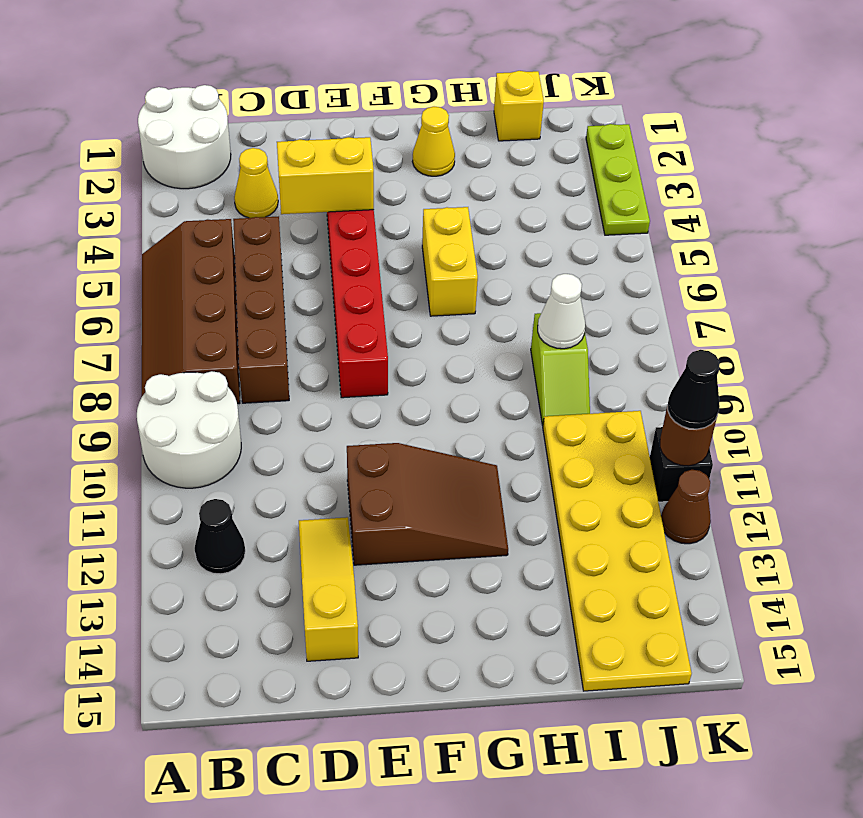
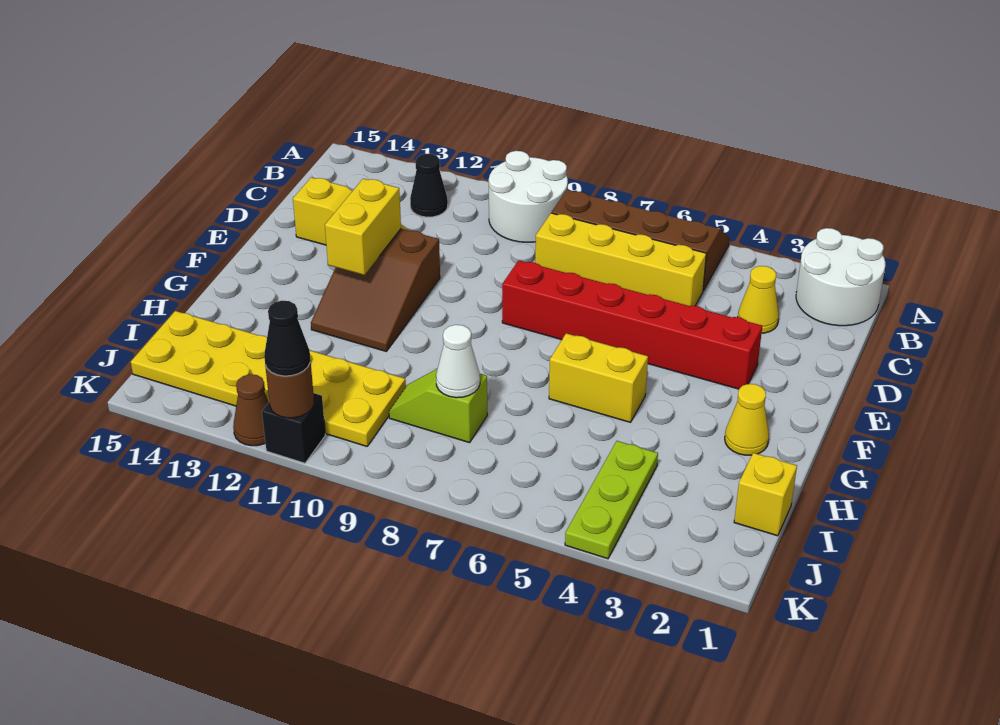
brown 1x4 brick [233,216,289,403] -> yellow 1x4 brick [535,213,706,306]
yellow 1x2 brick [277,137,374,214] -> yellow 1x2 brick moved to [325,179,401,275]
lime 1x3 plate [586,124,650,235] -> lime 1x3 plate turned to [565,441,658,559]

